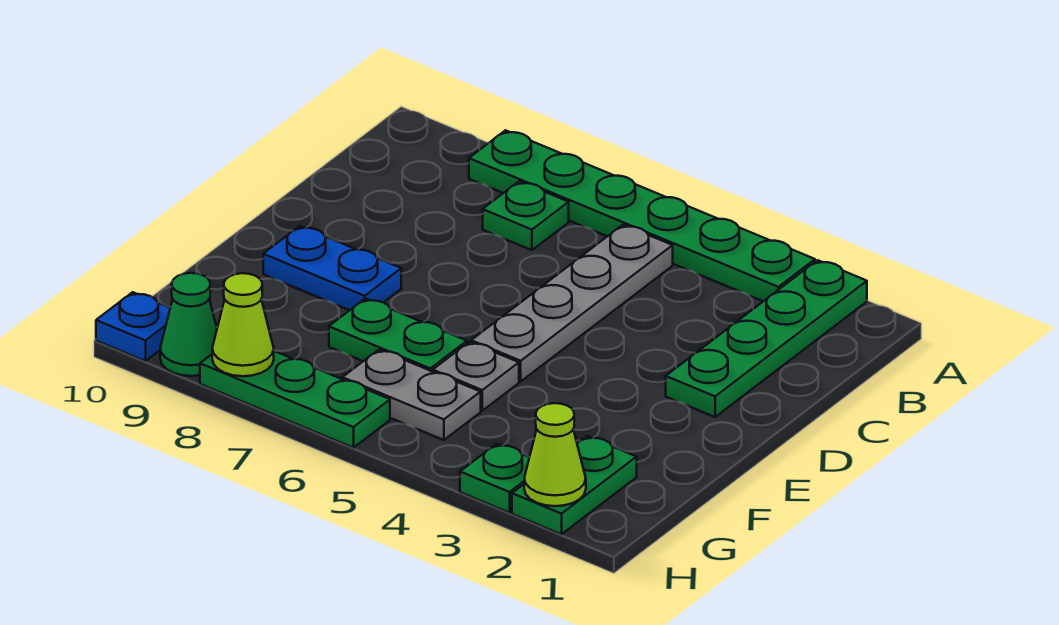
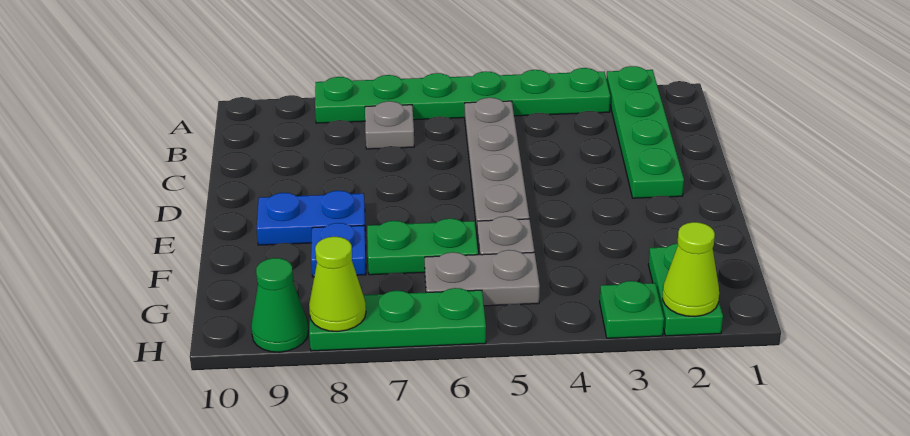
green 1x1 plate [483,181,569,250] -> grey 1x1 plate [365,101,414,149]
blue 1x1 plate [96,292,170,361] -> blue 1x1 plate moved to [311,223,366,277]

